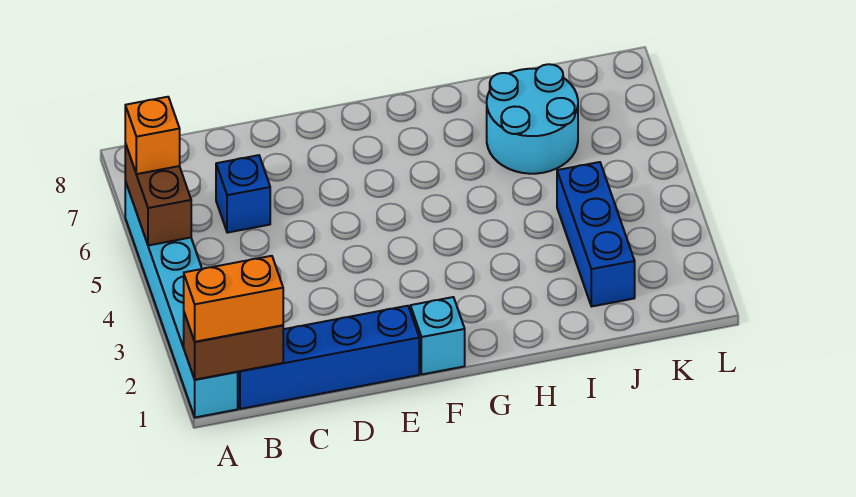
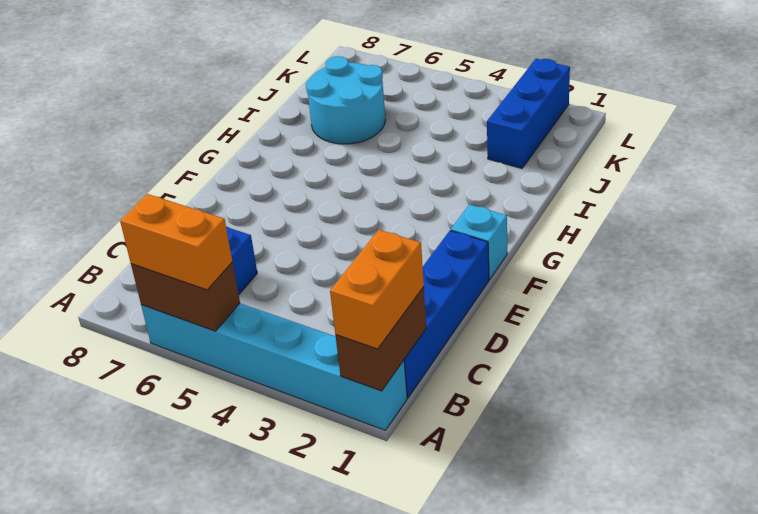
orange 1x1 brick [125,97,180,174] -> orange 1x2 brick [120,194,232,290]
blue 1x3 brick [557,162,635,306] -> blue 1x3 brick turned to [487,59,570,168]

